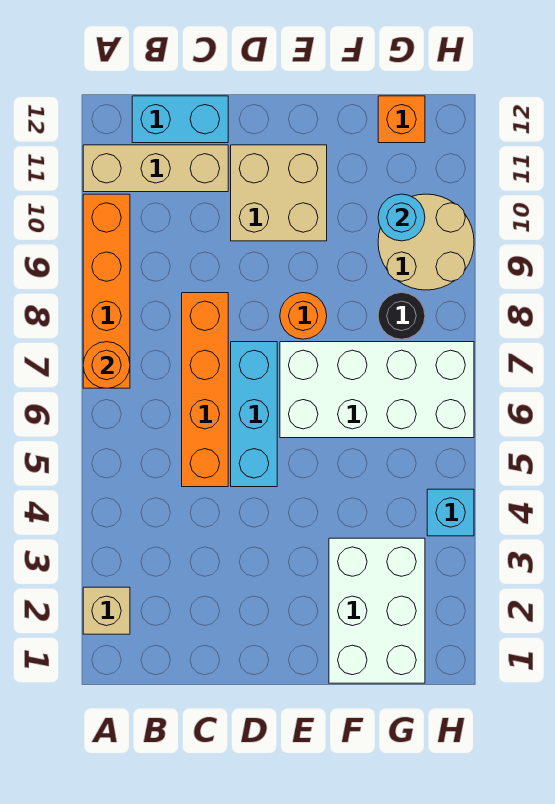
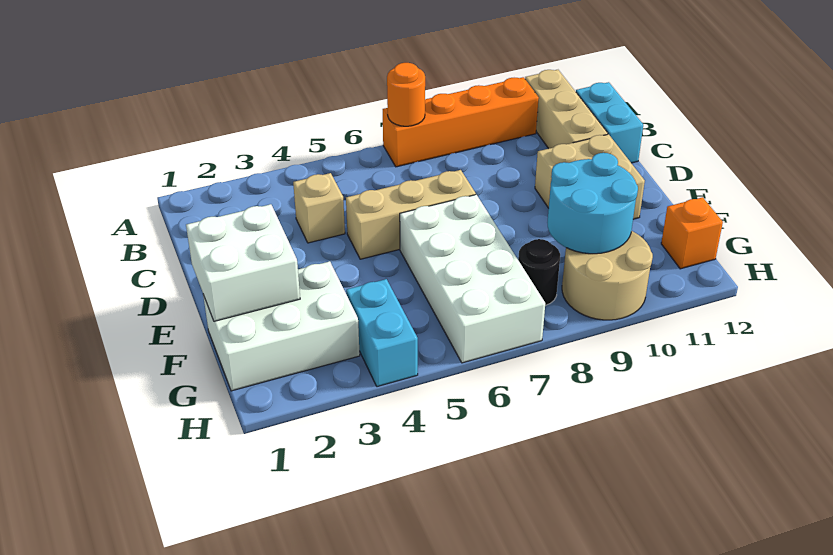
tan 1x1 brick [83,587,130,634] -> tan 1x1 brick moved to [293,173,345,243]
orange 1x4 brick [182,293,228,487] -> none
cyan 1x3 brick [231,342,277,487] -> tan 1x3 brick [346,170,476,259]
none -> white 2x2 brick [186,204,300,321]
orange 1x1 round brick [280,293,327,339] -> none
cyan 1x1 round brick [378,194,425,241] -> cyan 2x2 round brick [547,153,638,254]
cyan 1x1 brick [427,489,474,536] -> cyan 1x2 brick [346,279,418,387]

